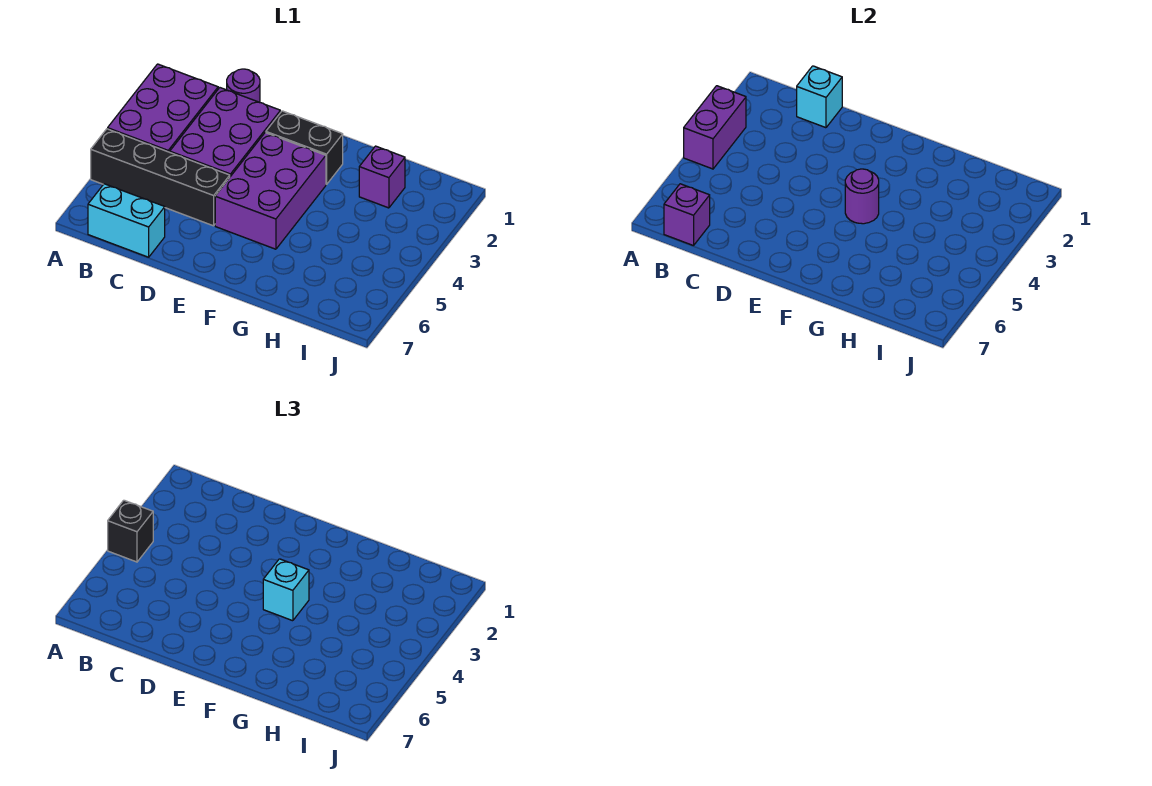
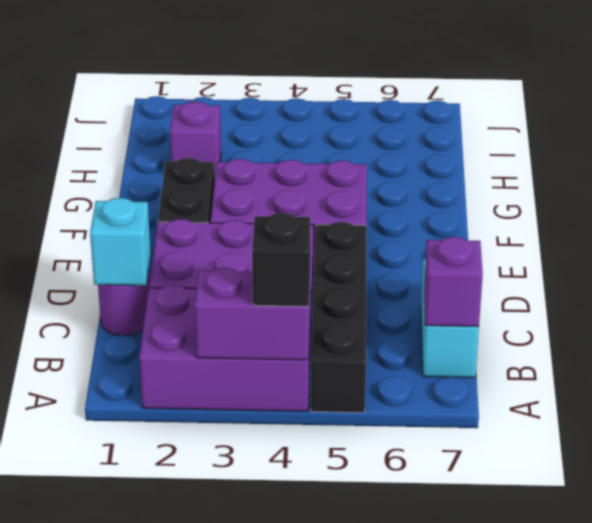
purple 1x1 round brick [845,169,879,224] -> none
cyan 1x1 brick [263,559,309,621] -> none

